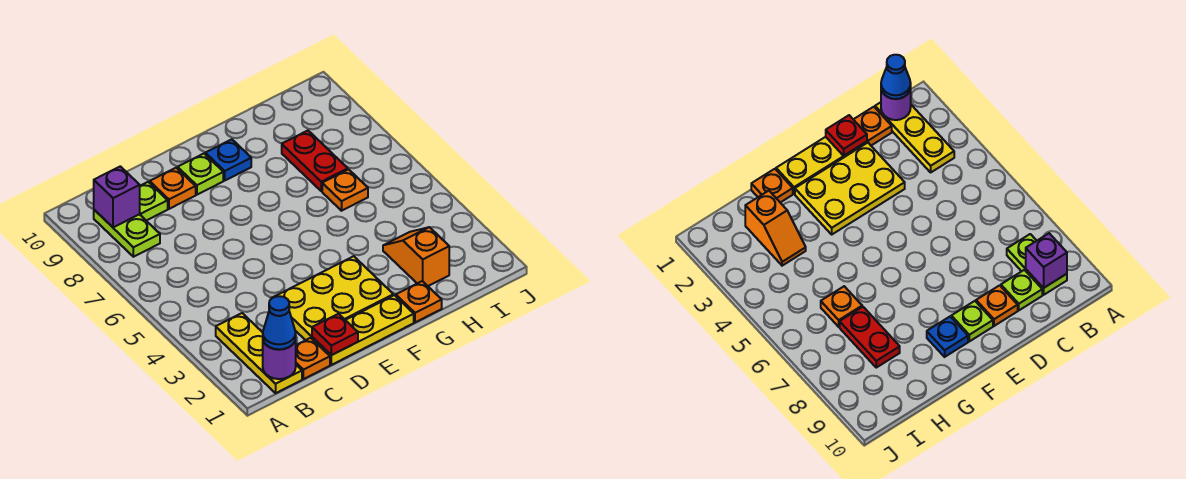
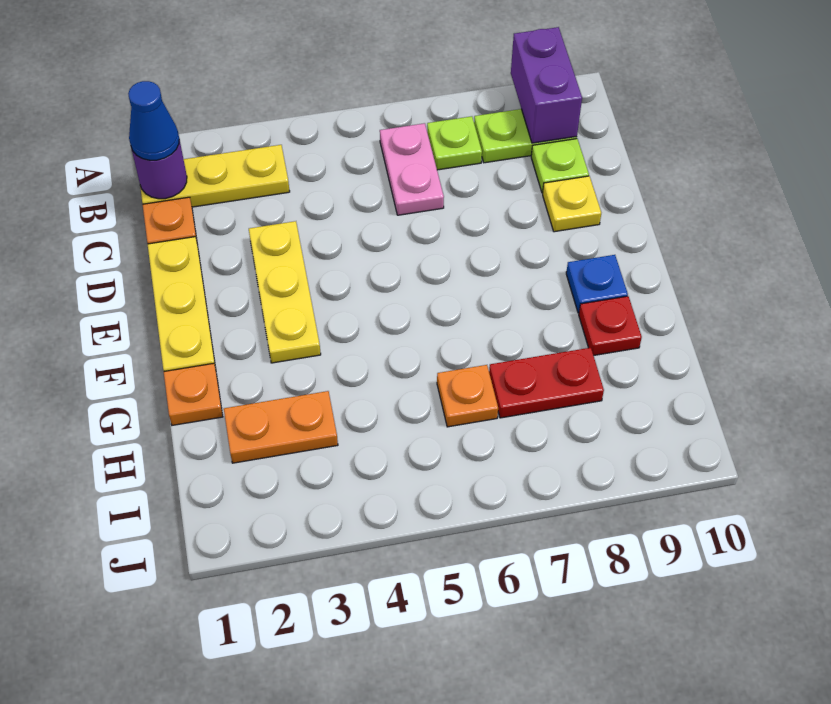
none -> pink 1x2 plate [380,123,444,215]
purple 1x1 brick [94,166,140,227] -> purple 1x2 brick [511,27,582,143]
red 1x1 plate [312,314,358,355] -> red 1x1 plate moved to [579,296,642,356]
yellow 2x3 plate [271,256,393,340] -> yellow 1x3 plate [249,221,321,363]
orange 1x1 plate [150,168,196,209] -> yellow 1x1 plate [543,176,601,232]
lime 1x1 plate [178,154,223,195] -> lime 1x1 plate moved to [427,116,482,170]
orange 1x2 slope [383,227,449,286] -> orange 1x2 plate [224,391,338,463]

